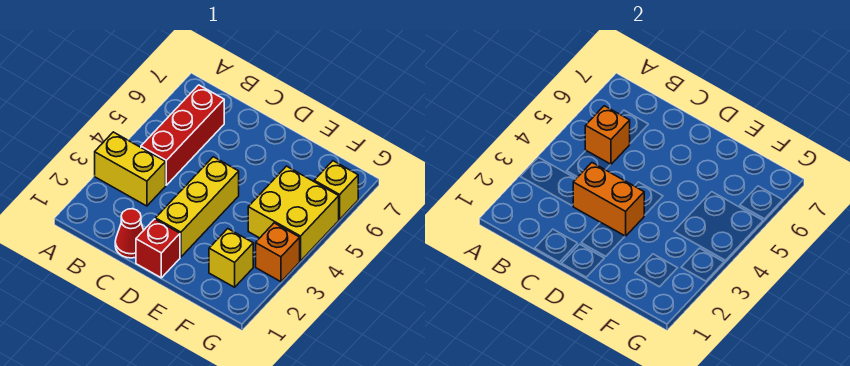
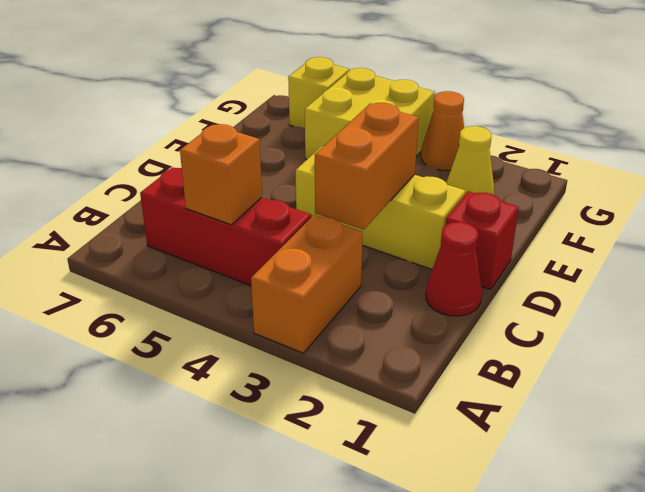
yellow 1x2 brick [95,132,166,206] -> orange 1x2 brick [251,215,363,353]
yellow 1x1 brick [209,229,253,287] -> yellow 1x1 cone [446,126,494,195]
orange 1x1 brick [256,223,300,282] -> orange 1x1 cone [421,91,464,171]

